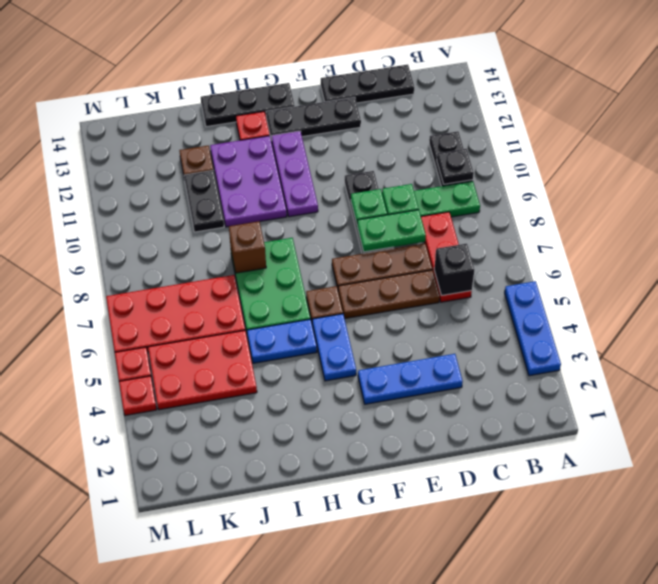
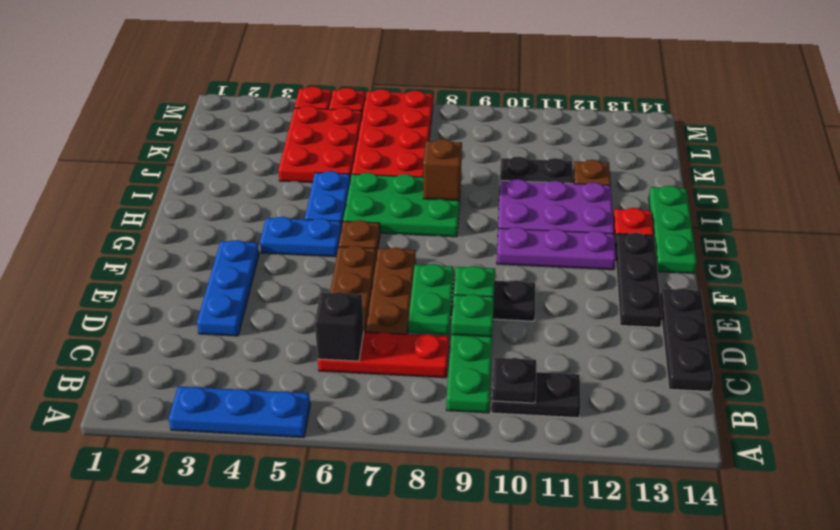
black 1x3 plate [201,83,295,127] -> green 1x3 plate [649,186,697,273]

